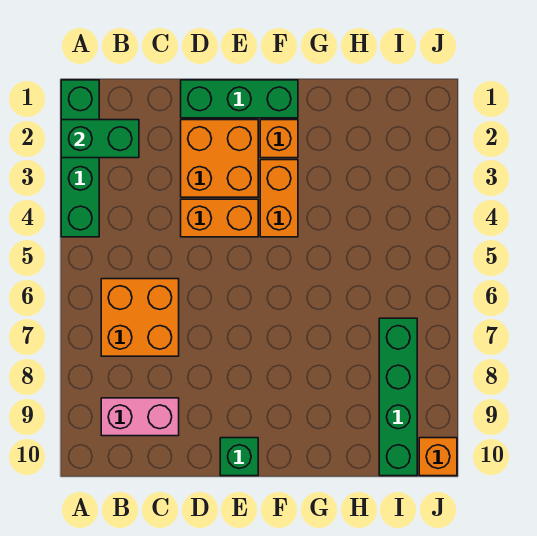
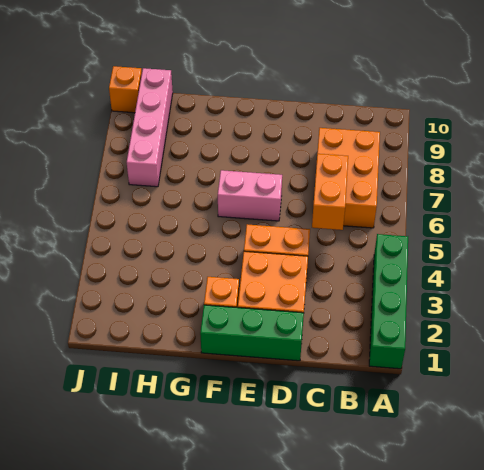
green 1x2 brick [61,120,139,158] -> none
orange 2x2 brick [101,279,179,356] -> orange 2x3 brick [317,128,380,228]
pink 1x2 brick [101,398,179,436] -> pink 1x2 brick moved to [218,170,282,221]
green 1x1 brick [220,438,258,476] -> none
orange 1x2 brick [260,160,298,237] -> orange 1x2 brick moved to [312,154,348,230]
green 1x4 brick [379,318,417,476] -> pink 1x4 brick [127,68,173,187]

